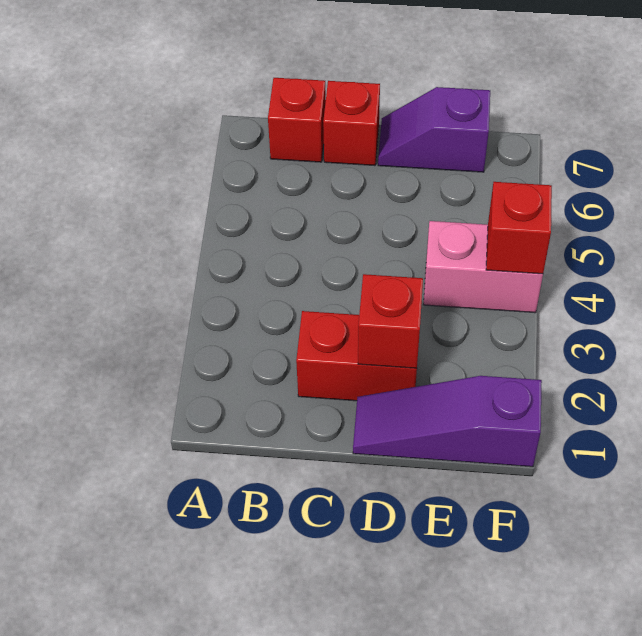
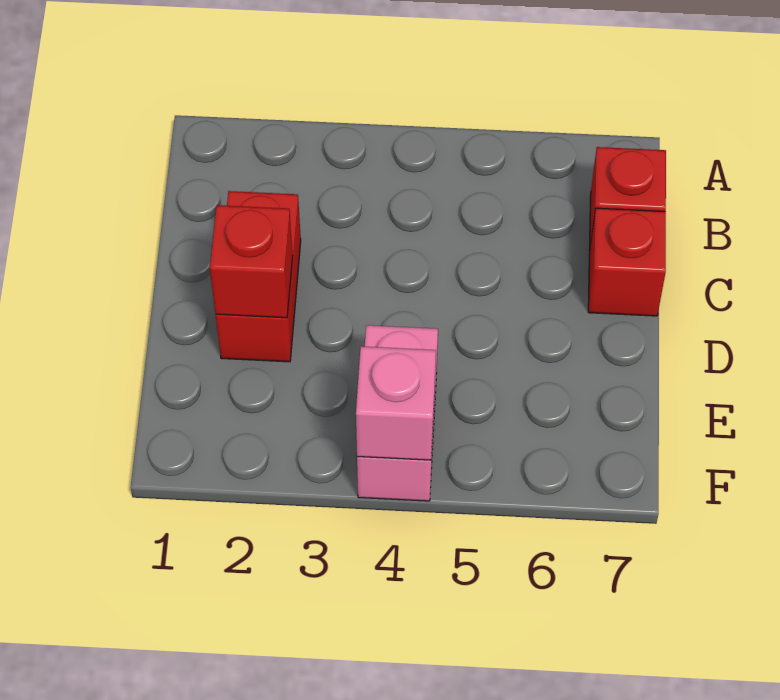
purple 1x3 slope [353,376,542,467] -> none
purple 1x2 slope [378,87,490,172] -> none
red 1x1 brick [486,182,552,274] -> pink 1x1 brick [356,346,436,460]

